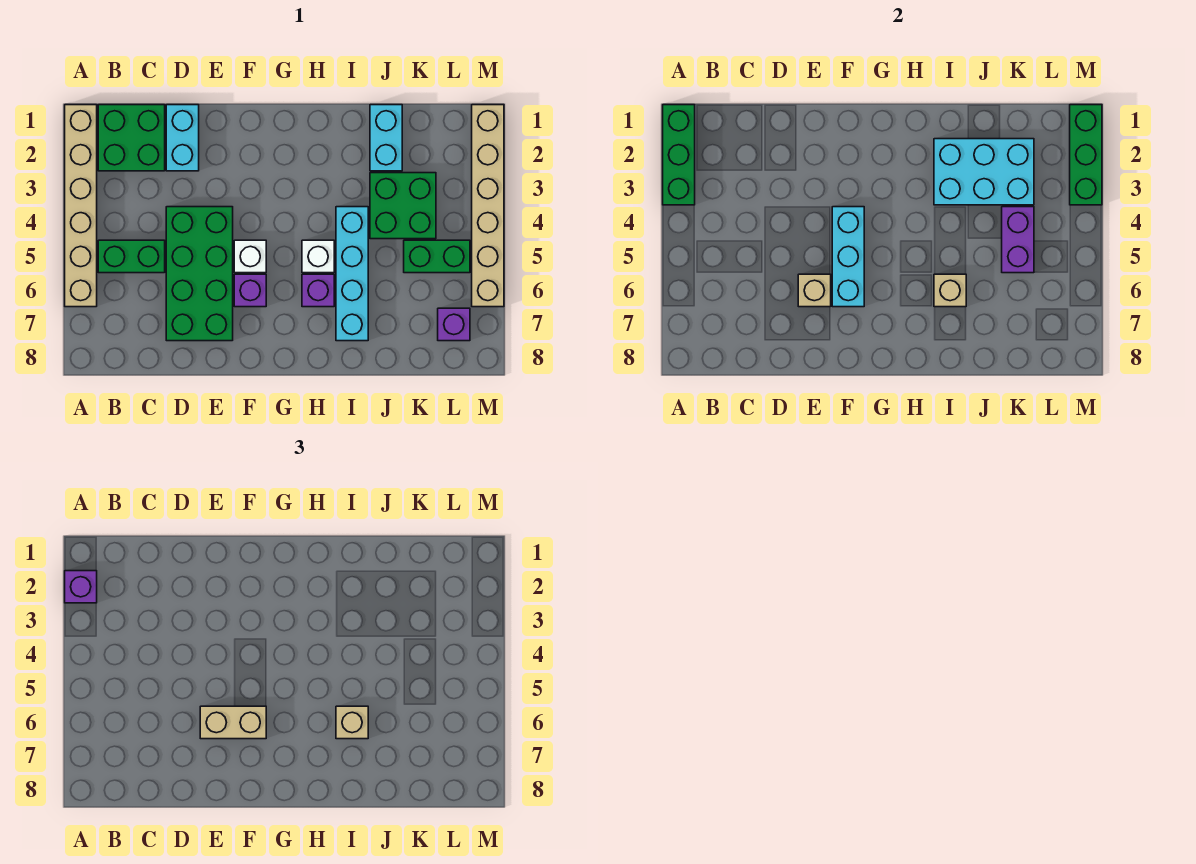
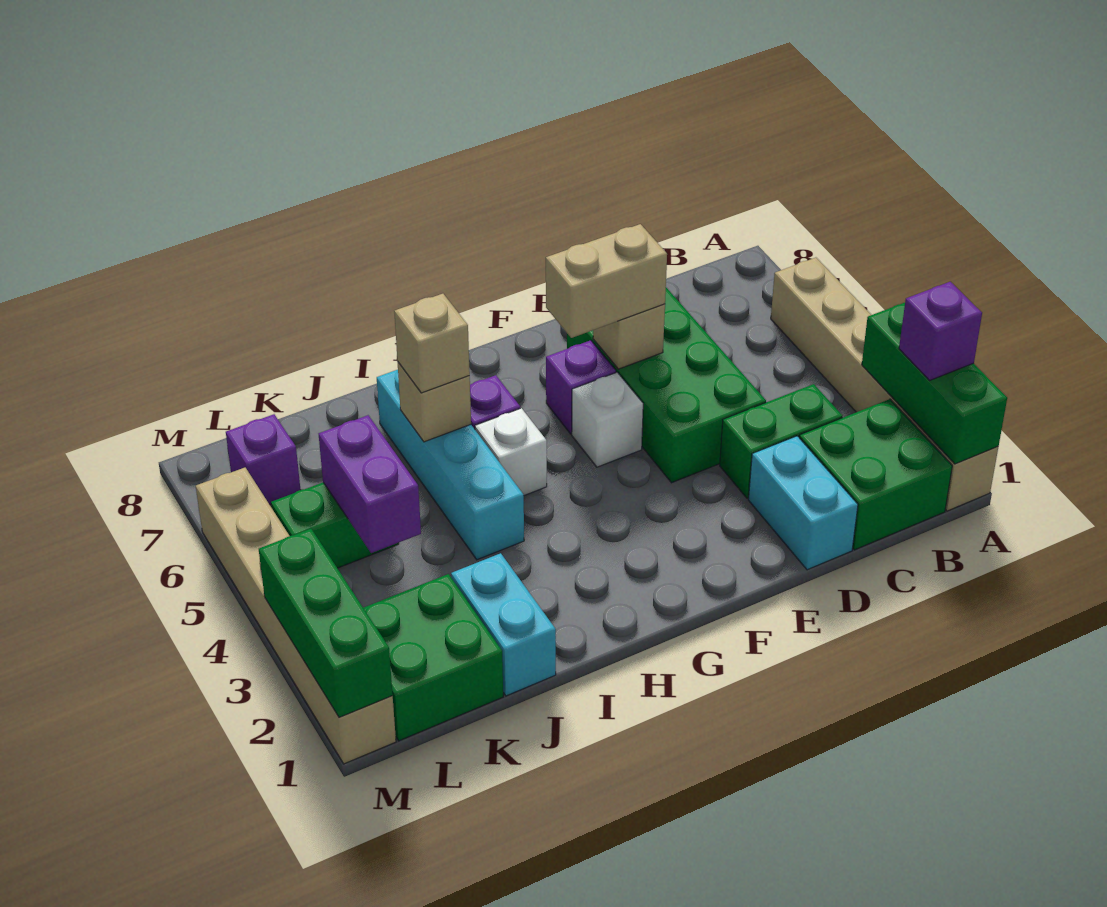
green 1x2 brick [98,240,165,273] -> green 1x2 brick moved to [720,384,842,498]
cyan 1x3 brick [832,207,864,307] -> none
cyan 2x3 brick [934,139,1034,205] -> none
green 2x2 brick [370,173,436,239] -> green 2x2 brick moved to [364,574,503,741]

